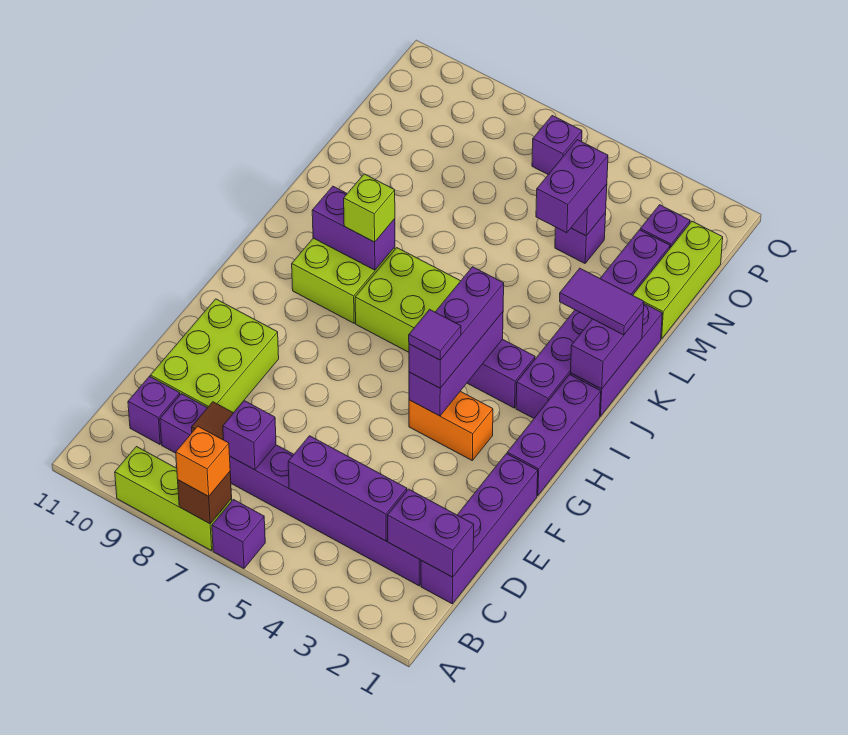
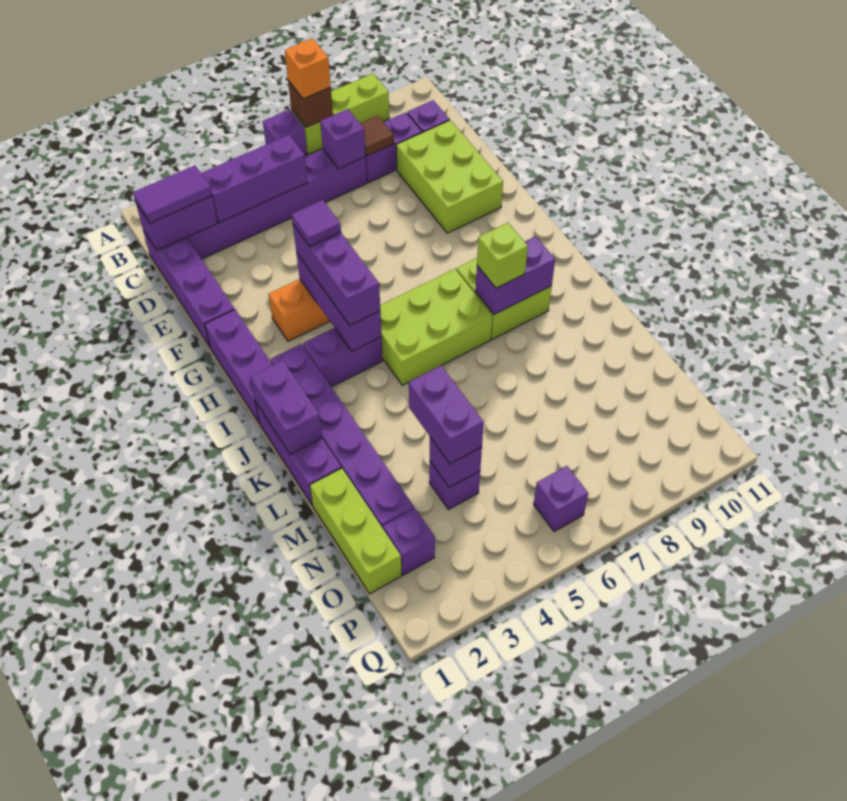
purple 1x2 tile [560,268,644,335] -> purple 1x2 tile moved to [133,165,212,223]

